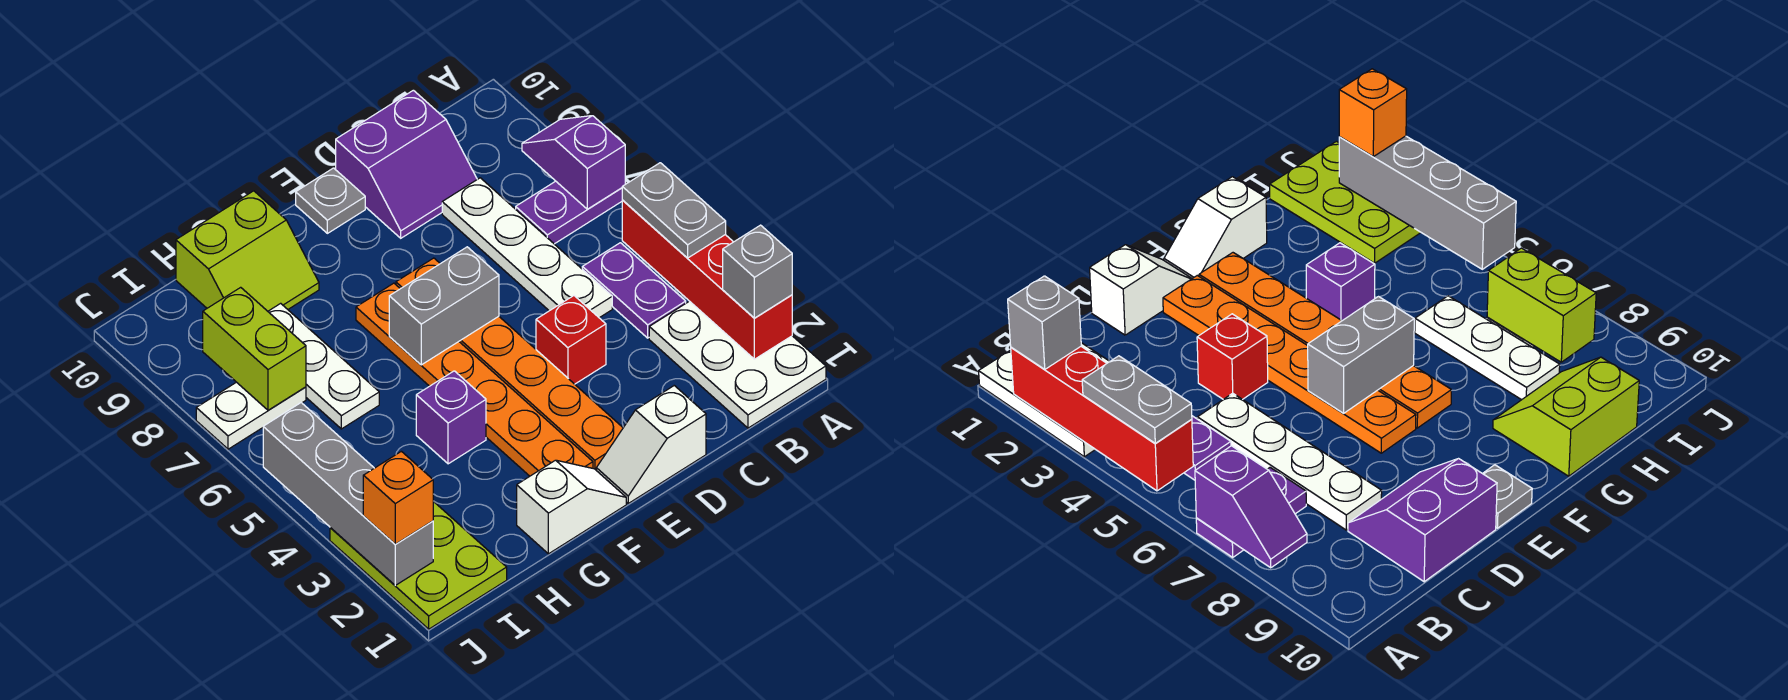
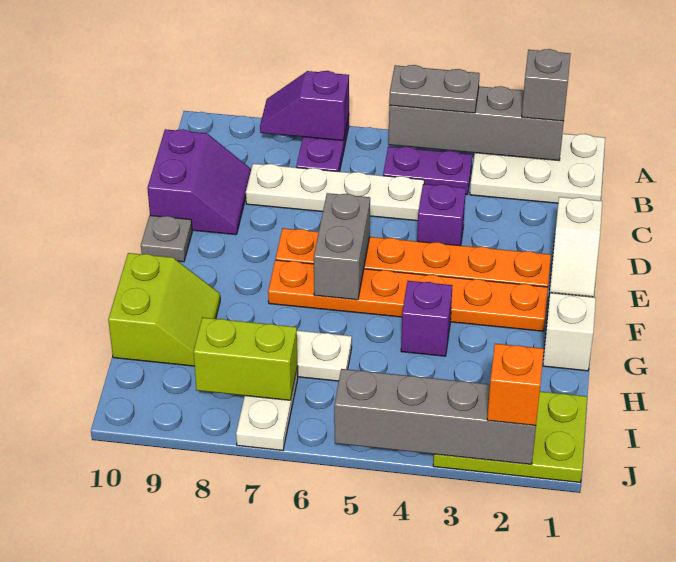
red 1x4 brick [622,200,792,359] -> grey 1x4 brick [388,86,564,161]
red 1x1 brick [536,296,606,384] -> purple 1x1 brick [417,184,466,246]

